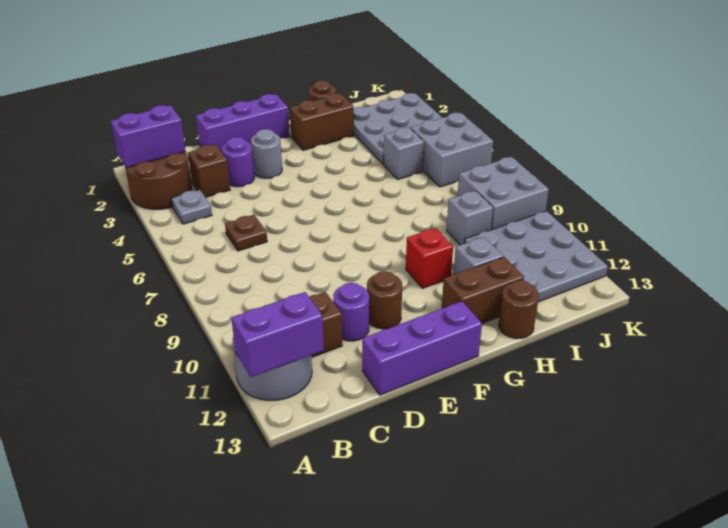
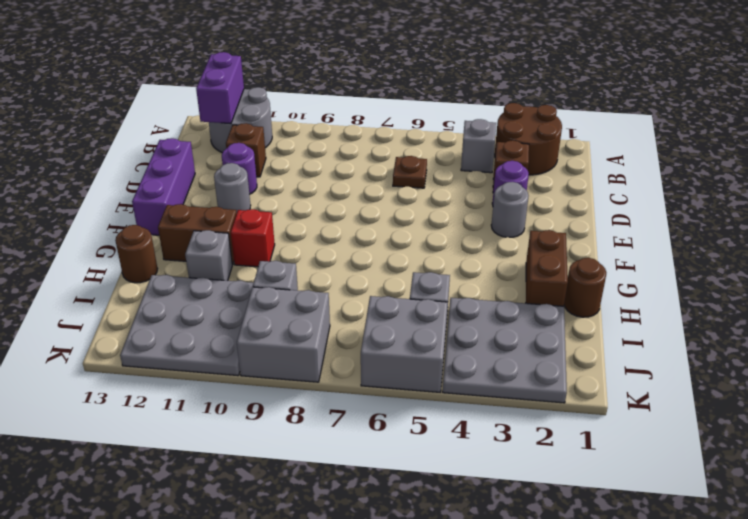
purple 1x2 brick [111,105,186,168] -> none
grey 1x1 plate [171,190,212,224] -> grey 1x1 brick [461,119,496,173]
purple 1x3 brick [196,94,290,152] -> none
brown 1x1 round brick [367,271,402,329] -> grey 1x1 round brick [214,163,251,213]
brown 1x2 brick [442,257,524,323] -> brown 1x2 brick turned to [158,204,237,265]

